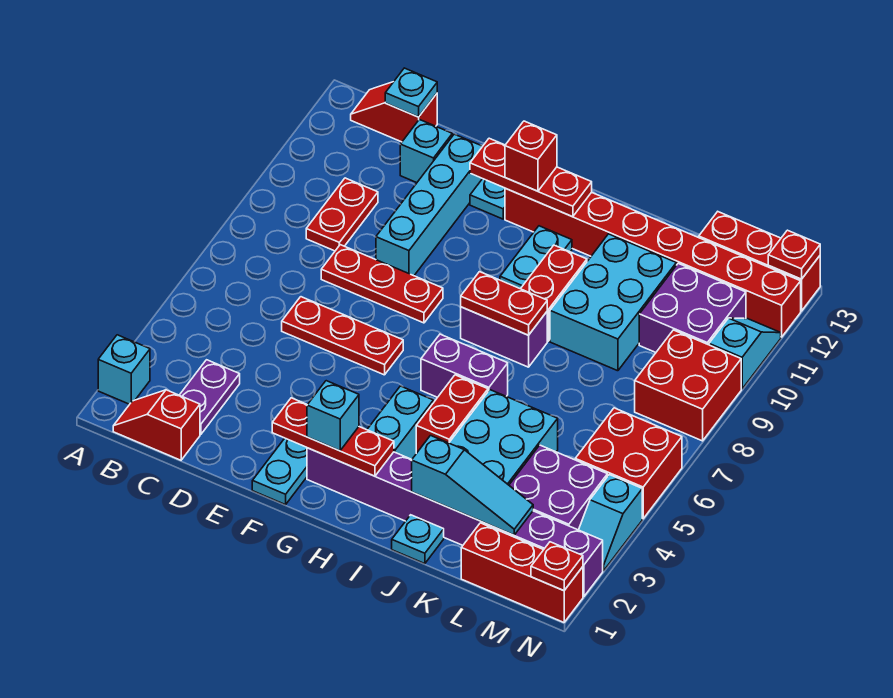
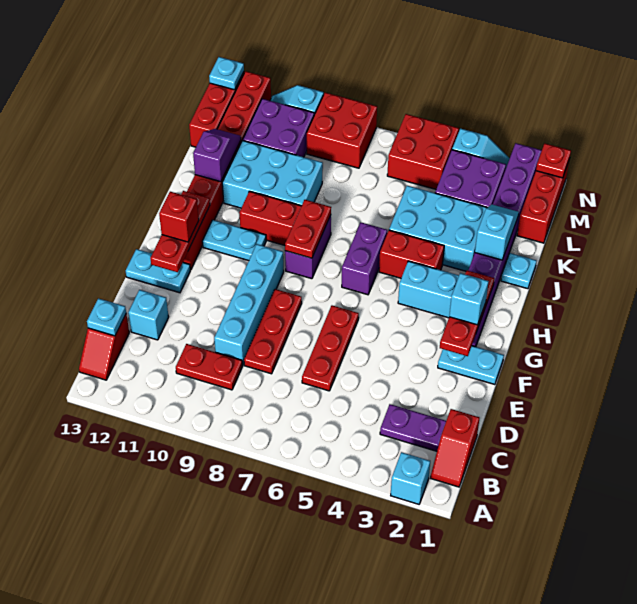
cyan 1x4 brick [376,134,483,276] -> cyan 1x4 brick turned to [214,244,284,365]
cyan 1x3 slope [412,436,533,535] -> cyan 1x2 slope [475,204,519,260]
none -> purple 1x2 slope [193,129,241,182]
red 1x1 plate [768,230,820,279] -> cyan 1x1 plate [209,57,244,90]

